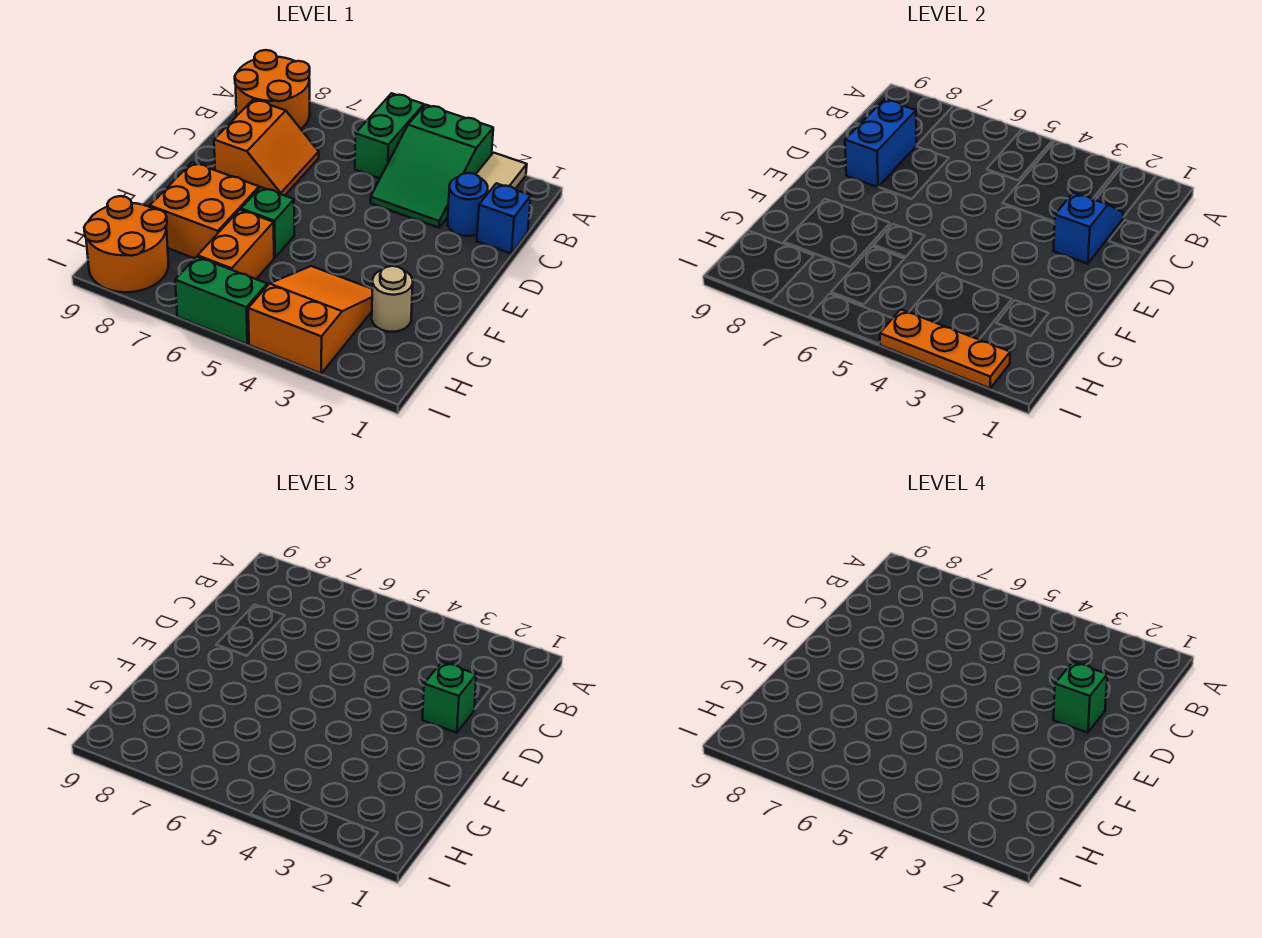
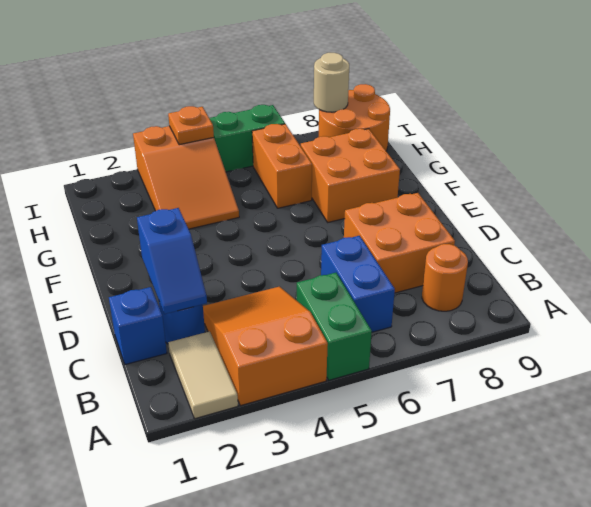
green 2x3 slope [371,105,493,228] -> orange 2x3 slope [203,287,328,406]
orange 2x2 round brick [235,50,310,129] -> orange 1x1 round brick [422,244,468,311]
orange 2x2 slope [214,99,319,196] -> orange 2x2 brick [344,193,455,293]
blue 1x2 brick [845,99,917,187] -> blue 1x2 brick moved to [321,236,395,332]
green 1x1 brick [422,662,476,733] -> none
green 1x1 brick [1053,662,1107,733] -> none
green 1x1 brick [241,187,294,257] -> none
tan 1x1 round brick [372,266,413,332] -> tan 1x1 round brick moved to [314,53,349,112]
orange 1x3 plate [880,309,1010,388] -> orange 1x1 plate [168,106,214,145]

